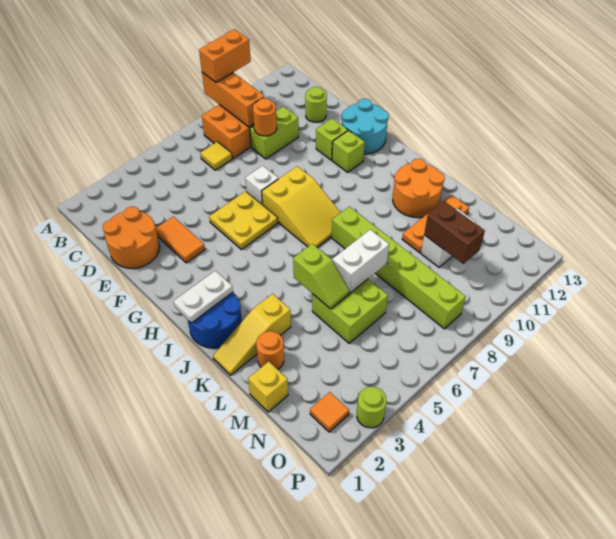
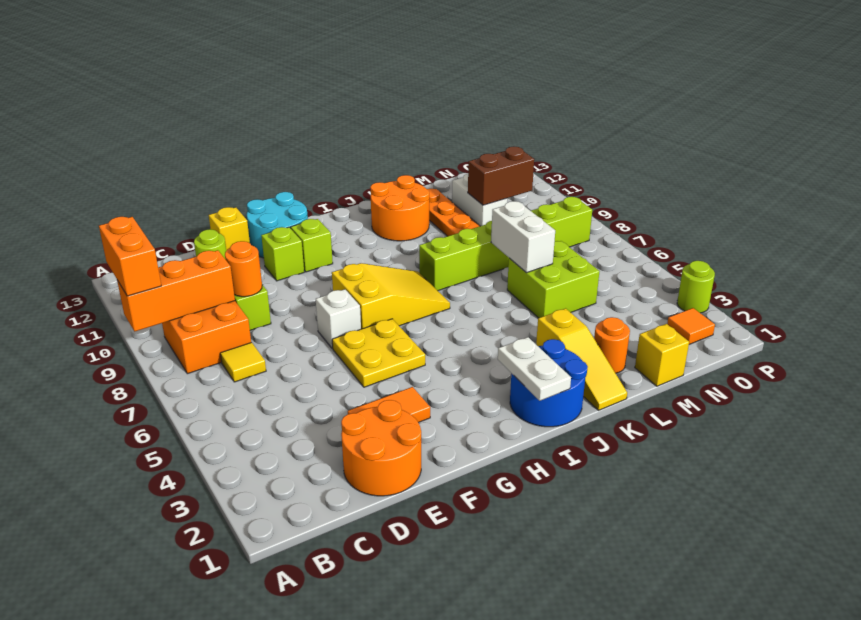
none -> yellow 1x1 brick [209,207,250,251]
lime 1x2 slope [293,244,349,309] -> none

